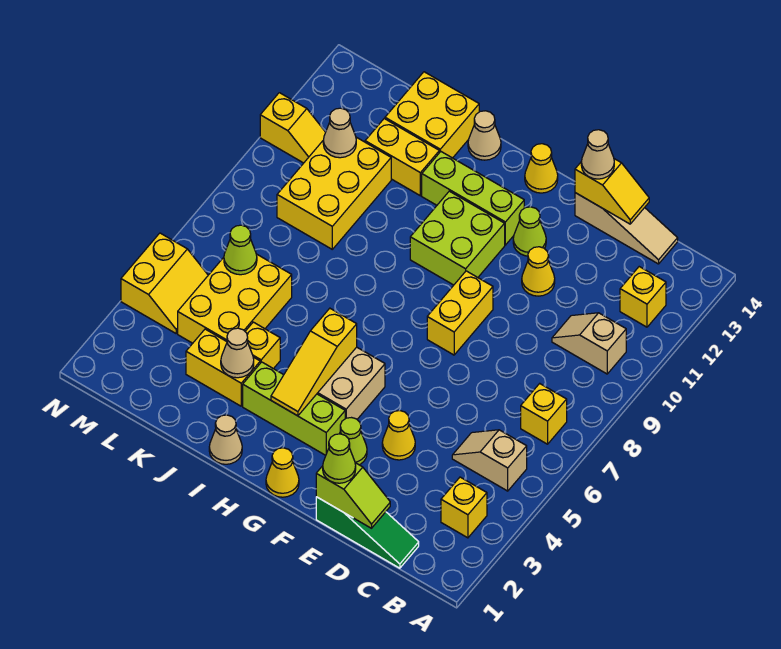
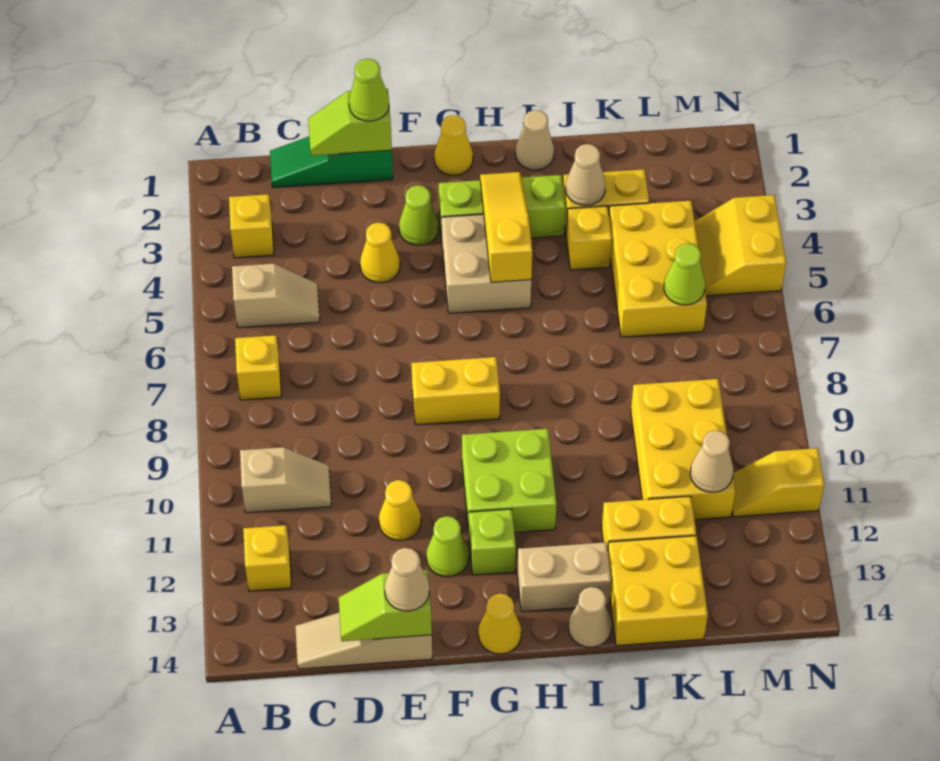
yellow 1x2 slope [575,159,649,224] -> lime 1x2 slope [339,570,432,641]
yellow 1x2 brick [427,271,493,355] -> yellow 1x2 brick turned to [411,357,500,425]
lime 1x3 brick [422,152,524,245] -> lime 1x1 brick [469,509,516,575]
none -> tan 1x2 brick [517,542,611,612]

